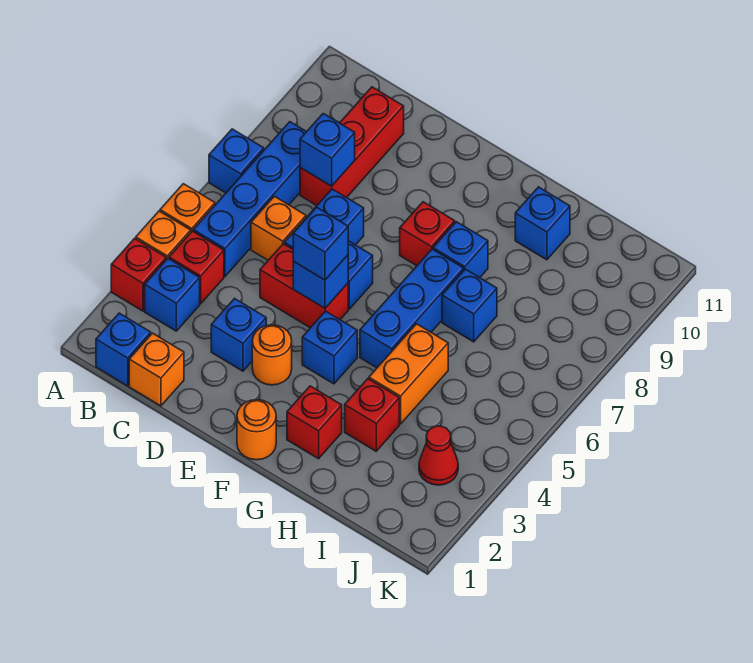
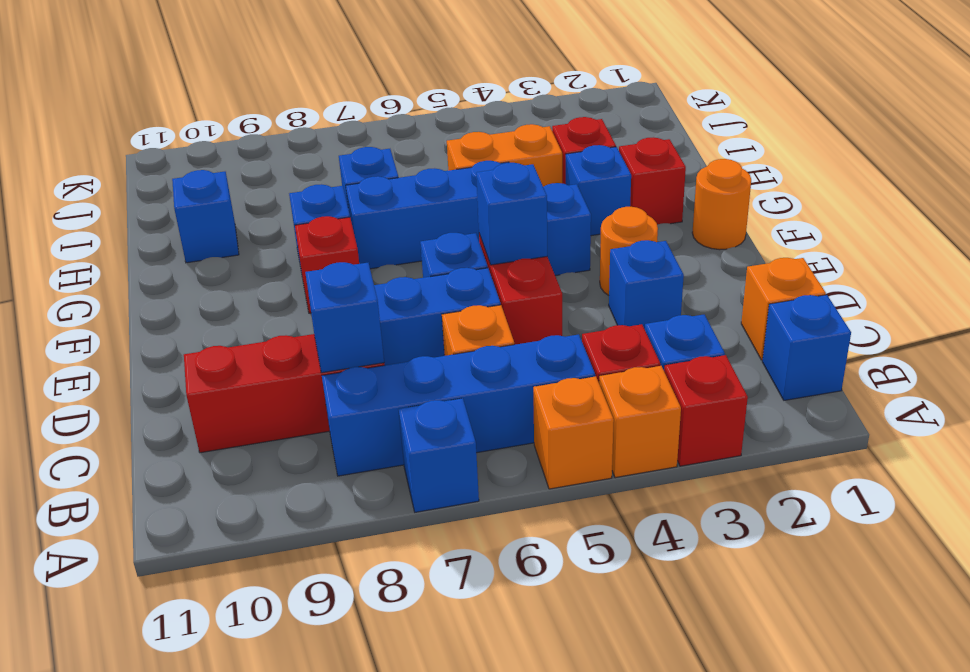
blue 1x1 brick [293,207,348,280] -> blue 1x1 brick moved to [566,145,631,236]
red 1x1 cone [419,426,458,485] -> none

